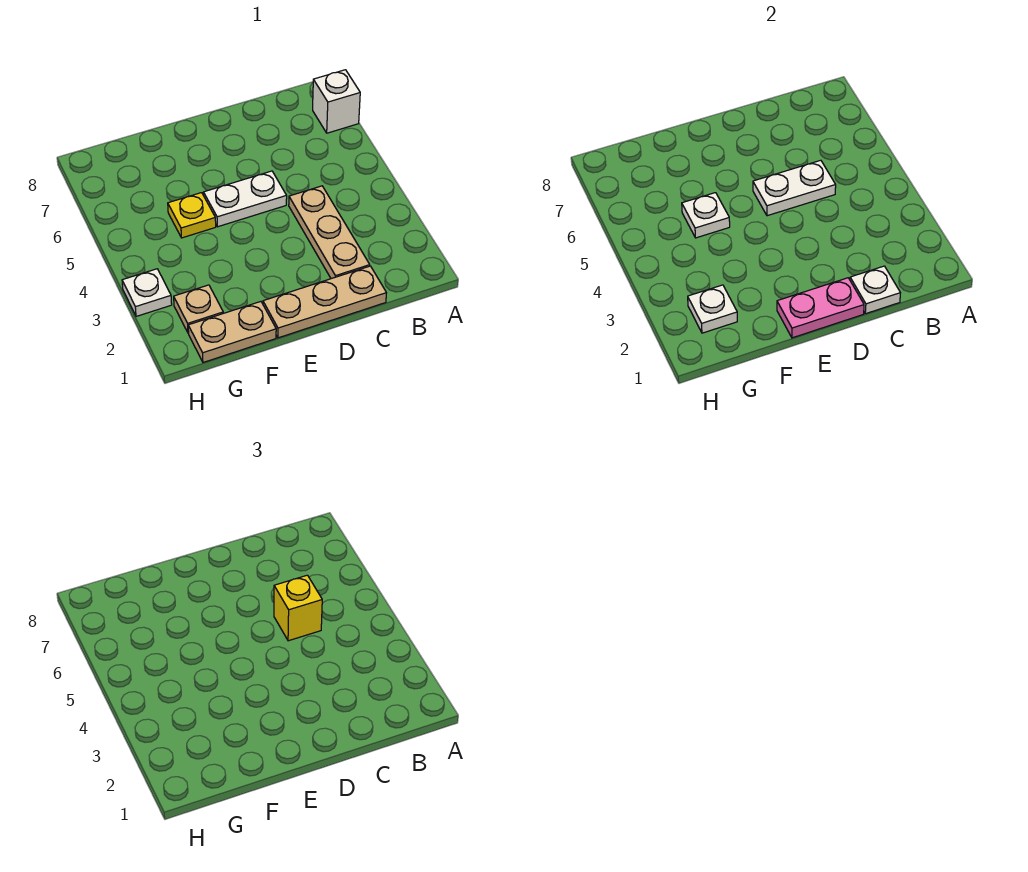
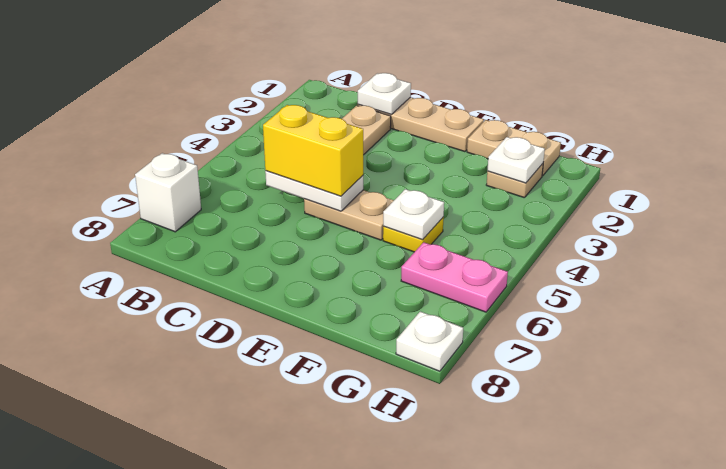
yellow 1x1 brick [274,575,322,641] -> yellow 1x2 brick [263,105,363,196]
pink 1x2 plate [777,278,864,338] -> pink 1x2 plate moved to [401,242,508,312]
white 1x2 plate [203,171,287,227] -> tan 1x2 plate [304,190,394,240]
white 1x1 plate [122,269,172,316] -> white 1x1 plate moved to [396,311,463,371]

